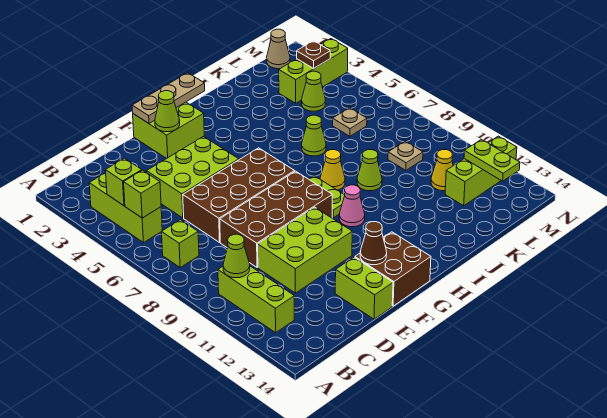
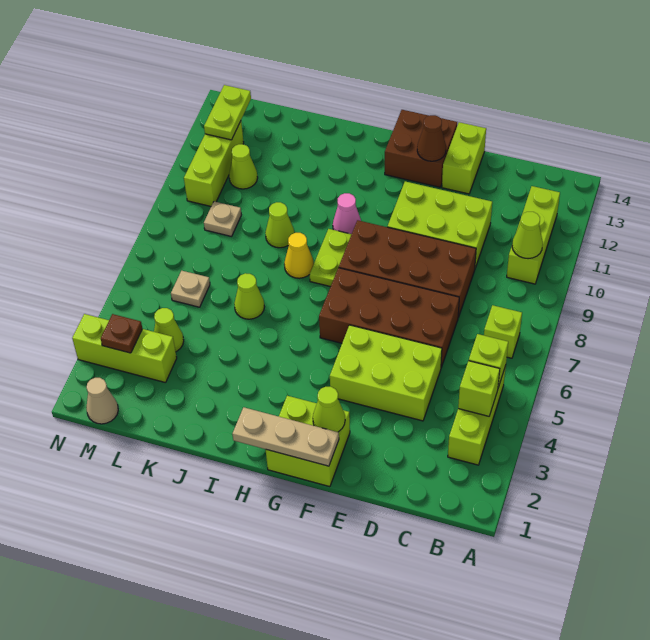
yellow 1x1 cone [431,150,453,191] -> lime 1x1 cone [229,144,258,189]
lime 1x3 brick [445,136,517,206] -> lime 1x3 brick turned to [184,121,244,206]

